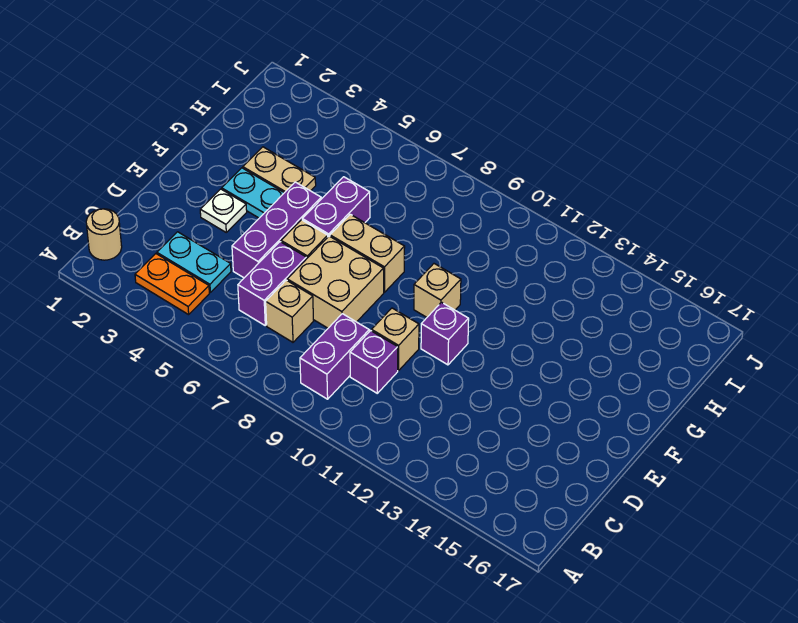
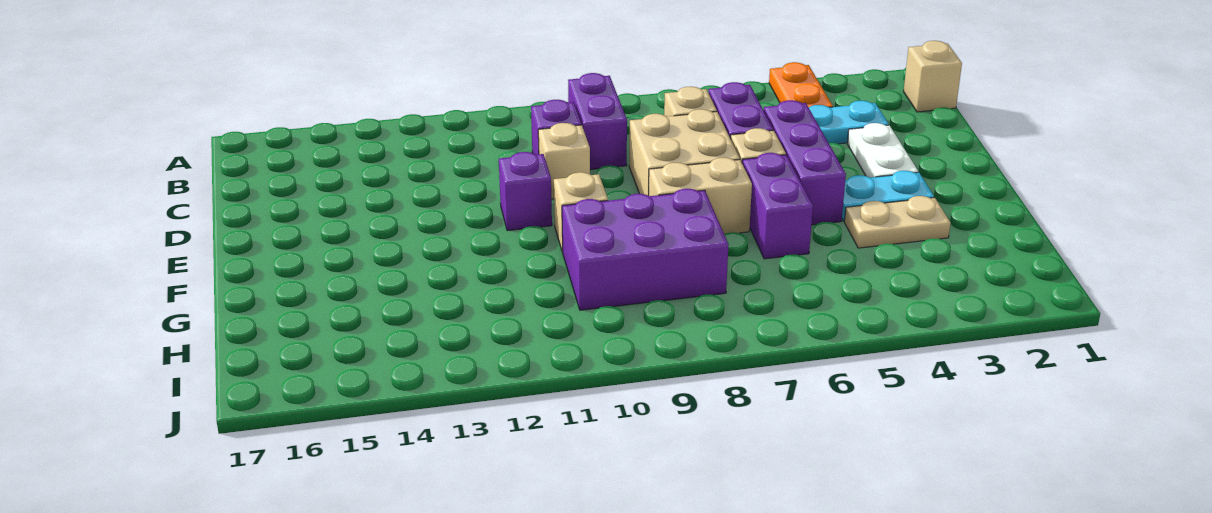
tan 1x1 round brick [86,209,122,260] -> tan 1x1 brick [904,41,962,112]
orange 1x2 plate [135,254,209,315] -> orange 1x2 plate turned to [769,62,833,107]
white 1x1 plate [200,189,247,232] -> white 1x2 plate [847,123,918,178]
none -> purple 2x3 brick [562,189,729,310]

